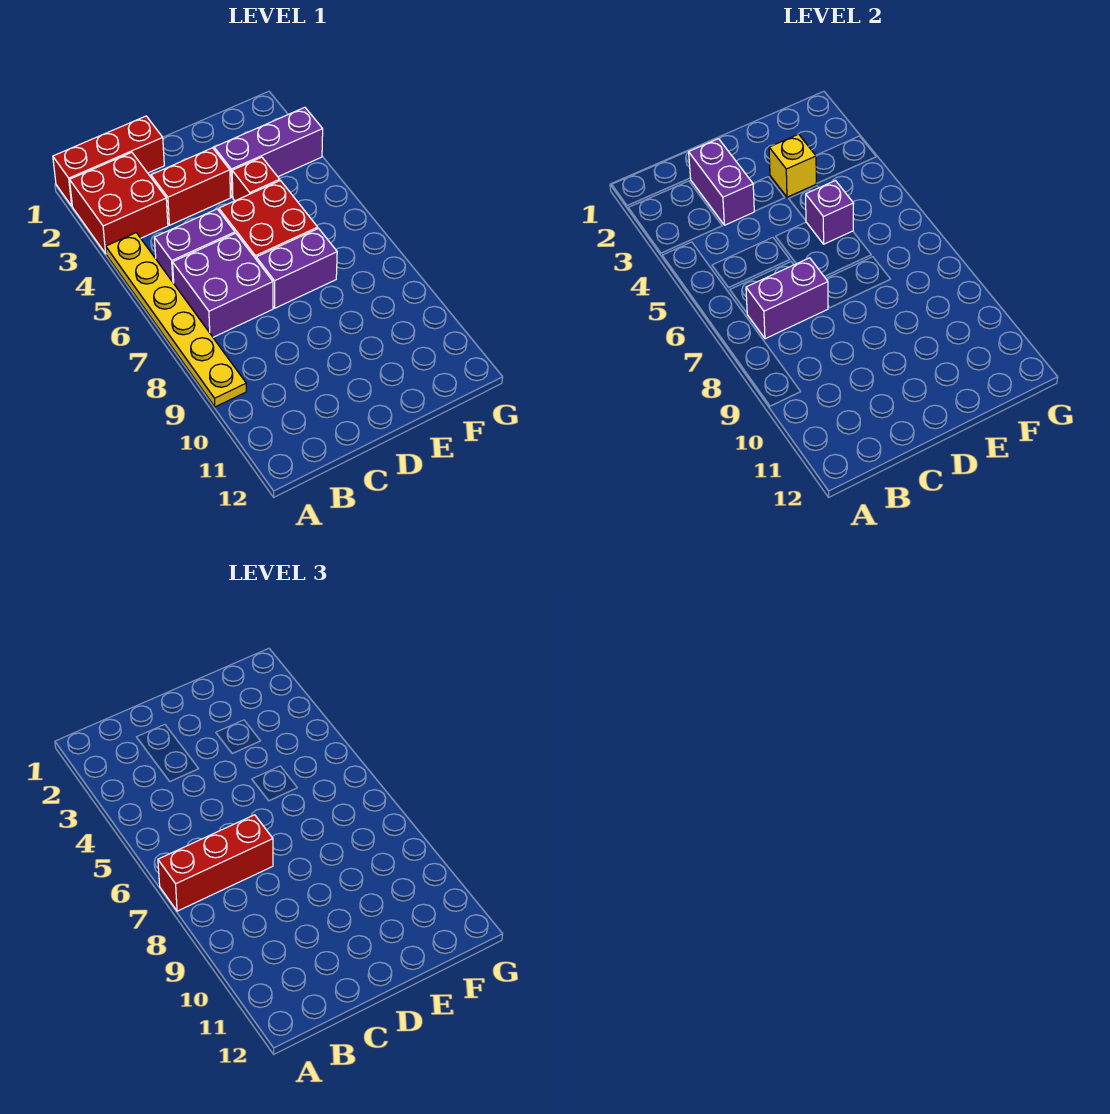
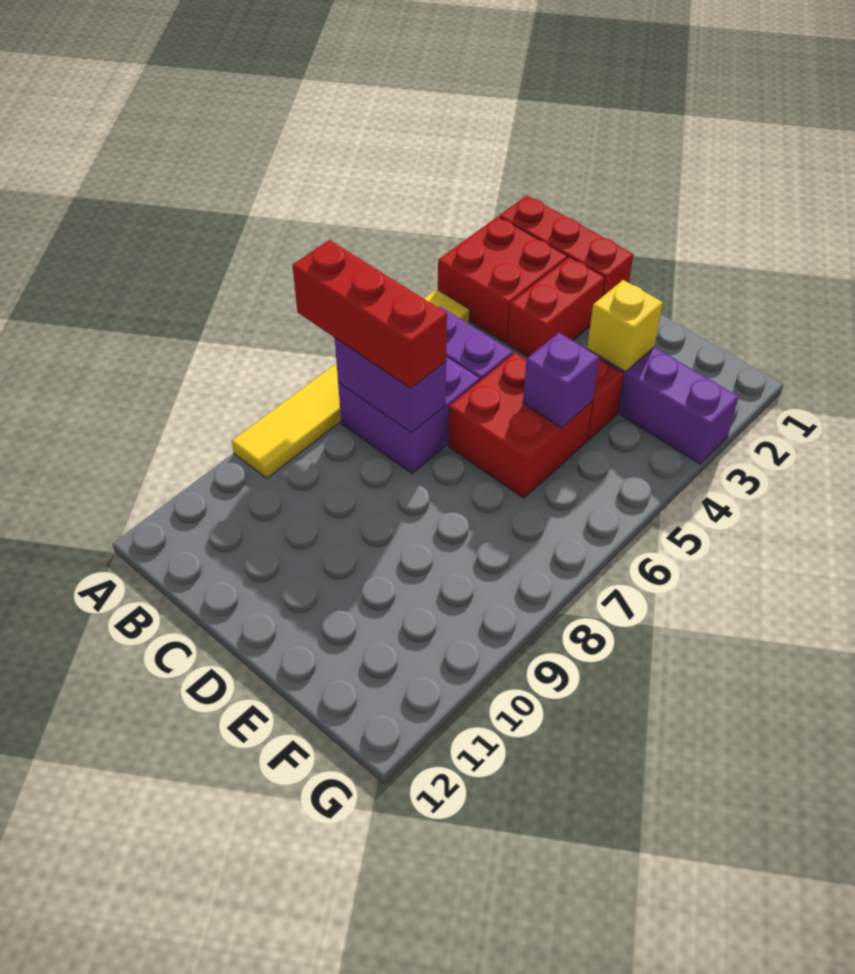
yellow 1x6 plate [106,233,246,407] -> yellow 1x6 tile [232,289,469,478]
purple 1x2 brick [689,139,754,225] -> none
red 1x2 brick [151,148,231,225] -> red 1x2 brick turned to [507,257,605,357]
purple 1x2 brick [256,229,337,308] -> none

